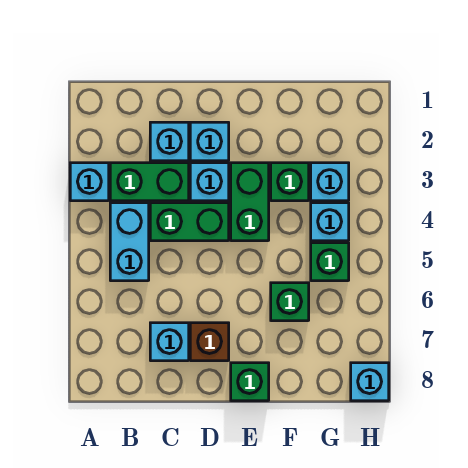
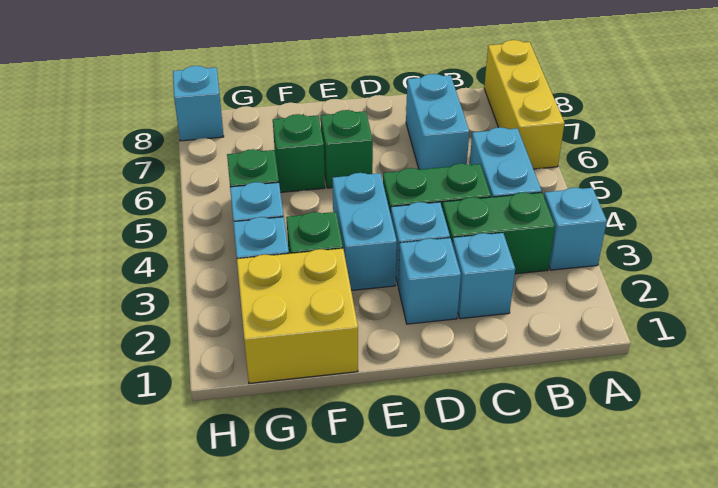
none -> yellow 1x3 brick [484,40,565,169]
cyan 1x1 brick [150,323,189,361] -> cyan 1x2 brick [406,74,469,169]
brown 1x1 brick [190,323,229,361] -> none
green 1x2 brick [231,163,269,241] -> cyan 1x2 brick [333,173,397,290]
green 1x1 brick [231,363,269,401] -> green 1x1 brick moved to [321,110,373,188]
none -> yellow 2x2 brick [237,248,358,383]

